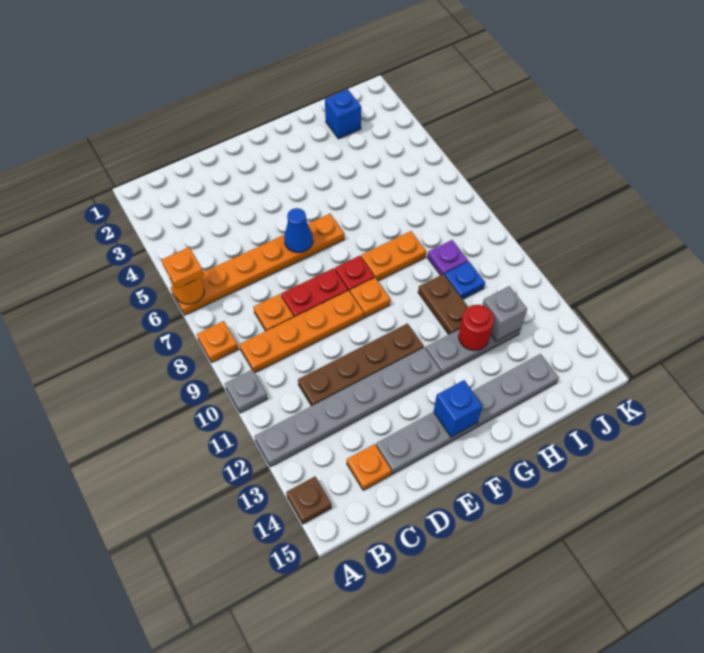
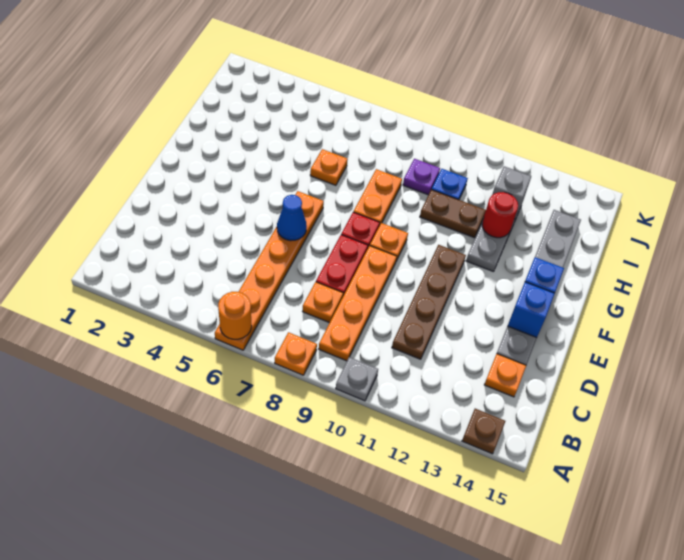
orange 1x1 plate [162,247,204,289] -> orange 1x1 plate moved to [310,149,348,185]
grey 1x6 plate [255,348,441,467] -> none
blue 1x1 brick [325,89,361,139] -> blue 1x1 brick moved to [508,282,555,338]

